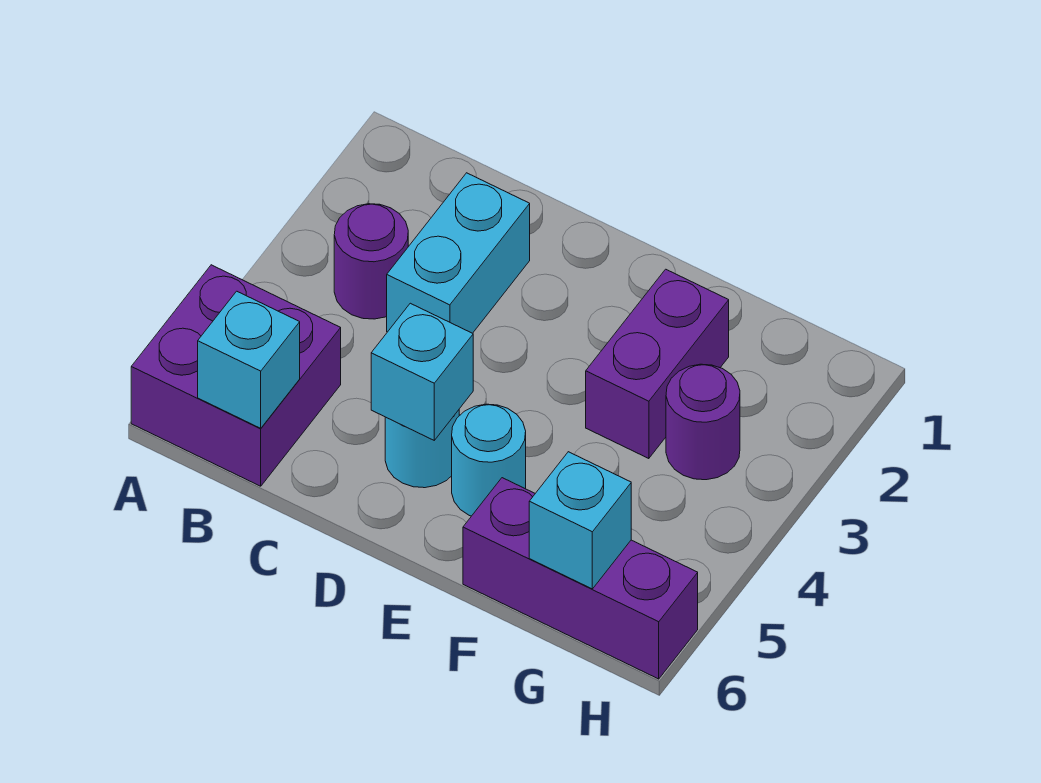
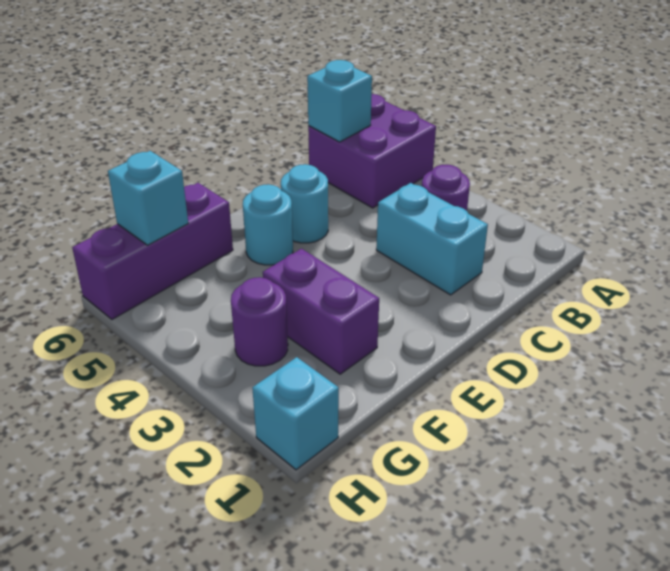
cyan 1x1 brick [371,303,473,440] -> cyan 1x1 brick moved to [252,357,339,470]

